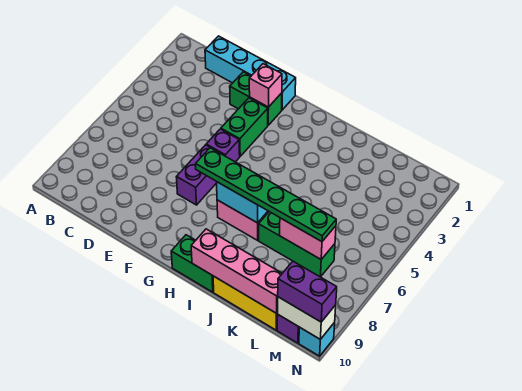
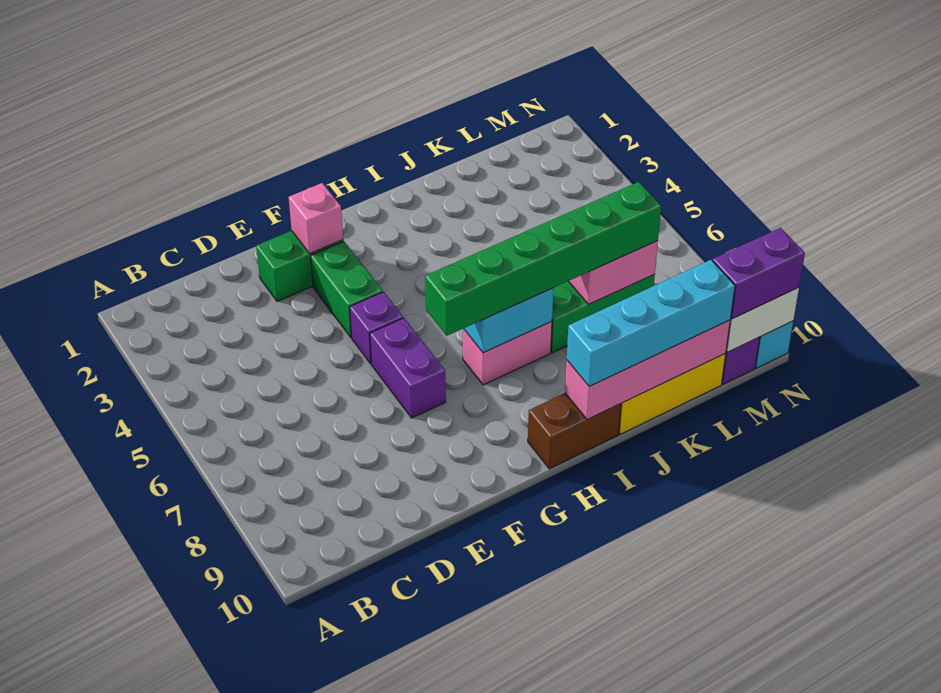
cyan 1x4 brick [205,36,296,110] -> cyan 1x4 brick moved to [567,260,735,386]
green 1x6 plate [196,148,336,242] -> green 1x6 brick [425,182,661,336]
green 1x2 brick [171,235,214,292] -> brown 1x2 brick [528,393,621,469]

